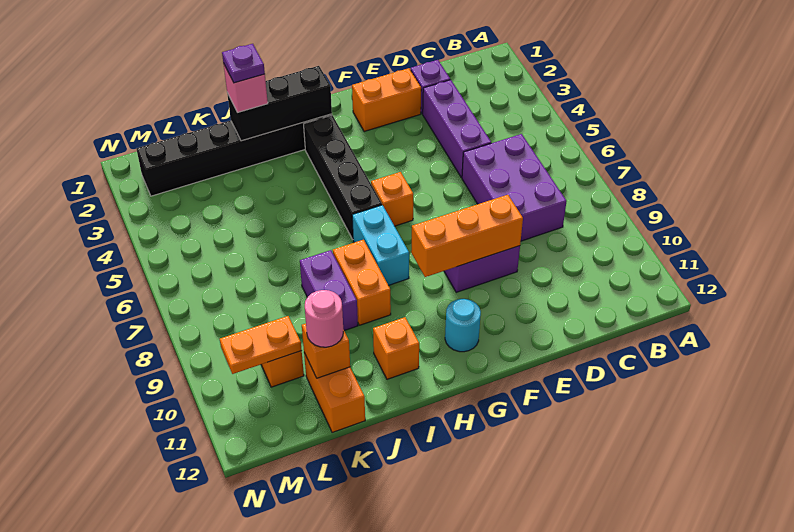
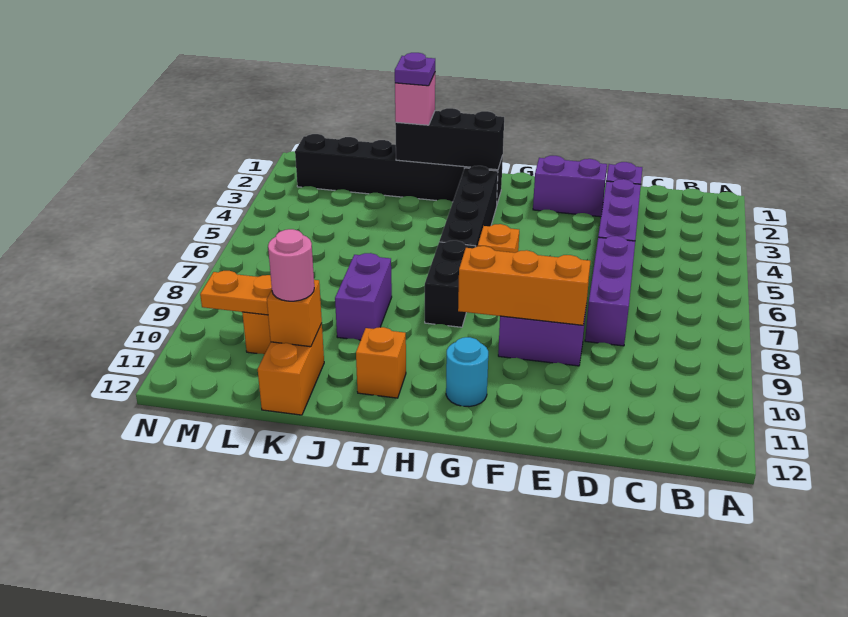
purple 2x3 brick [462,134,567,241] -> purple 1x3 brick [585,236,635,346]
orange 1x2 brick [352,68,421,132] -> purple 1x2 brick [533,156,607,217]
cyan 1x2 brick [352,205,409,285] -> black 1x2 brick [425,240,476,327]
orange 1x2 brick [333,240,391,325] -> none

